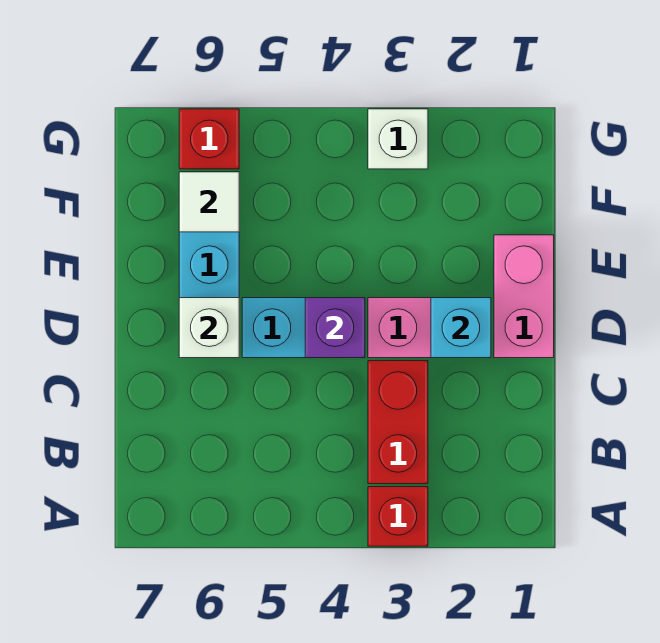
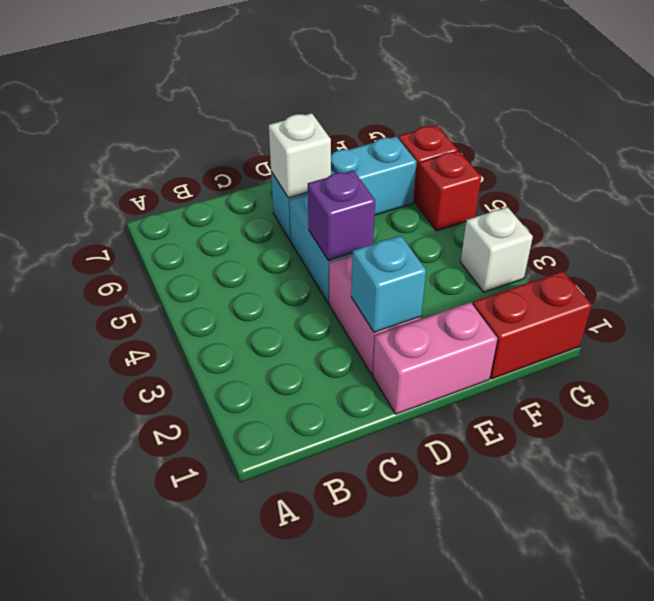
red 1x1 brick [368,487,428,546] -> red 1x1 brick moved to [416,151,481,231]
red 1x2 brick [368,361,428,484] -> red 1x2 brick moved to [473,271,592,379]
white 1x1 tile [179,172,239,232] -> none

